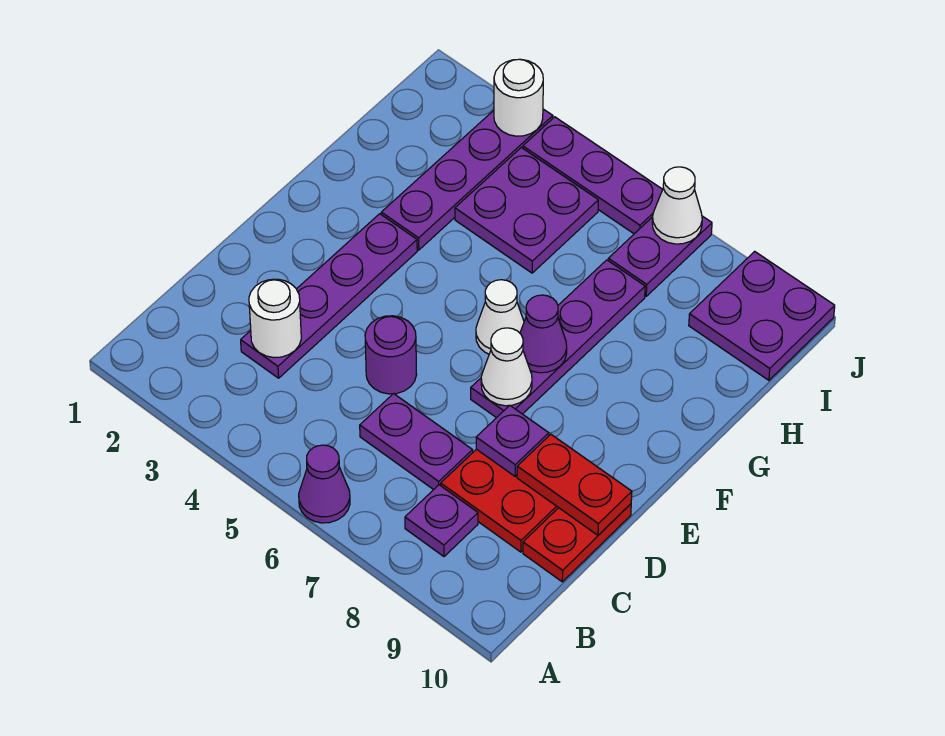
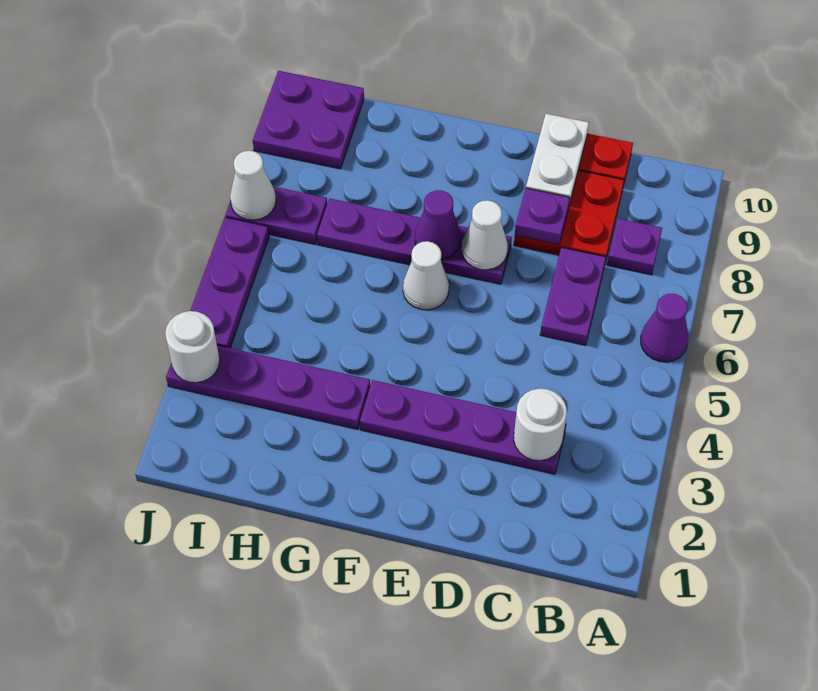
purple 1x1 round brick [365,316,417,394] -> none
red 1x2 plate [517,434,632,535] -> white 1x2 plate [526,114,589,201]
purple 2x2 plate [455,148,598,273] -> none

